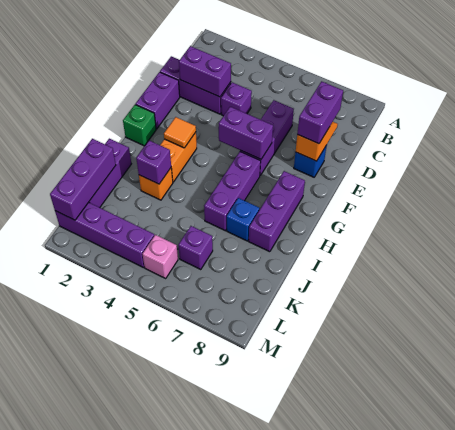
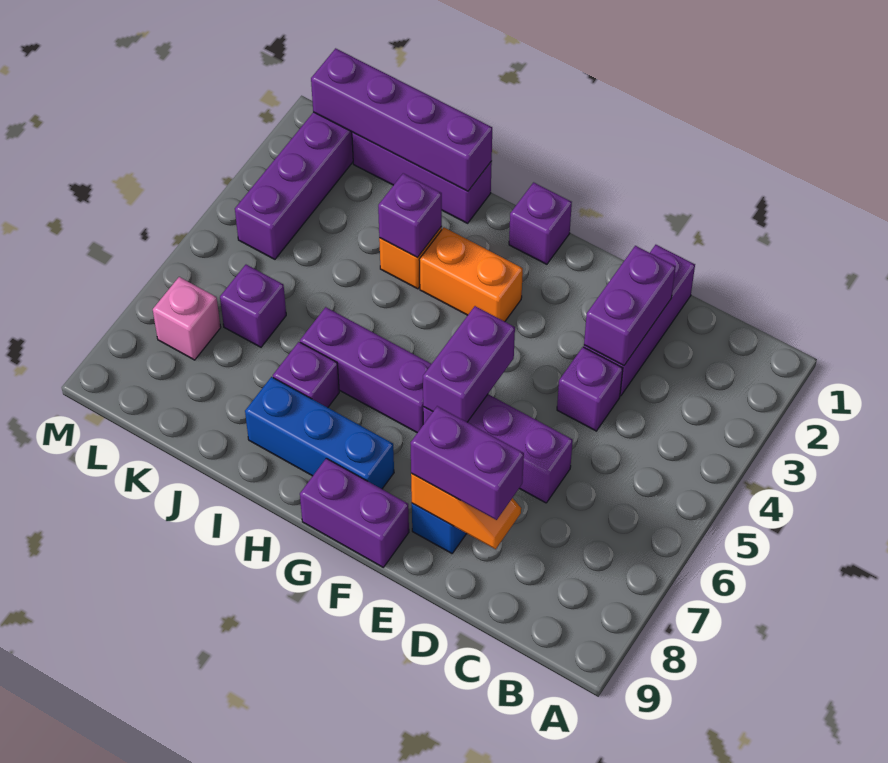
purple 1x2 brick [136,72,180,129] -> purple 1x2 brick moved to [300,458,409,567]
green 1x1 brick [123,105,156,146] -> purple 1x1 brick [509,182,572,264]
orange 1x1 tile [164,117,196,148] -> none
purple 1x3 brick [249,171,305,252] -> blue 1x3 brick [245,377,394,489]
blue 1x1 brick [227,198,260,241] -> purple 1x1 brick [273,342,339,408]
purple 1x3 brick [50,139,116,220] -> purple 1x4 brick [311,48,492,191]
pink 1x1 brick [142,235,178,278] -> pink 1x1 brick moved to [153,277,221,360]

